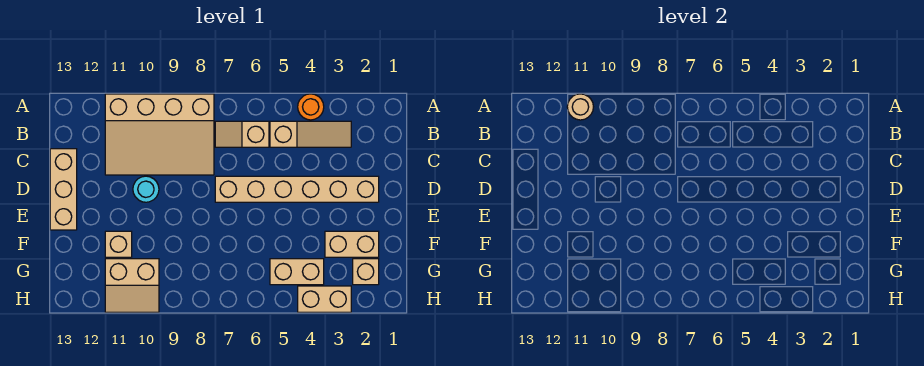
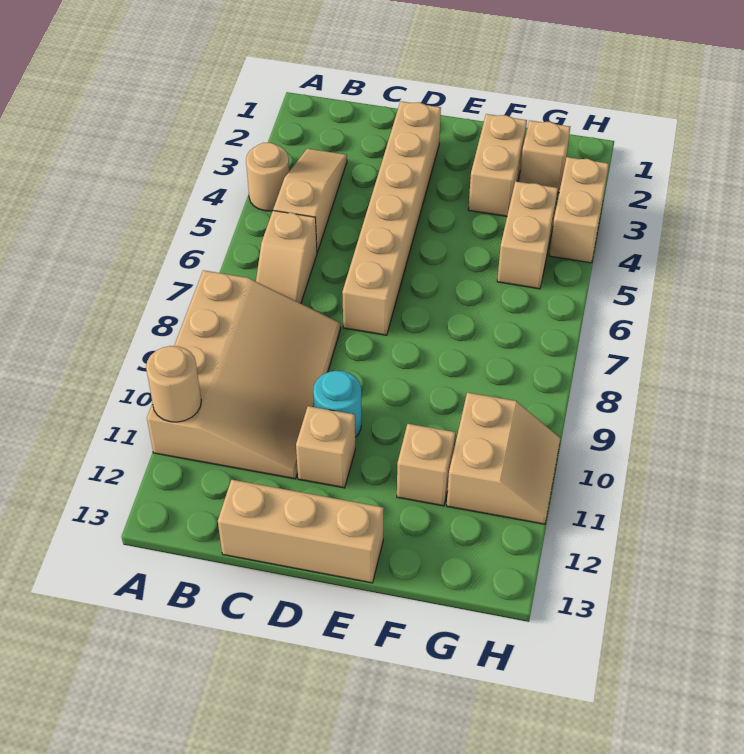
orange 1x1 round brick [298,94,324,120] -> tan 1x1 round brick [246,143,289,211]
none -> tan 1x1 brick [296,406,355,488]

